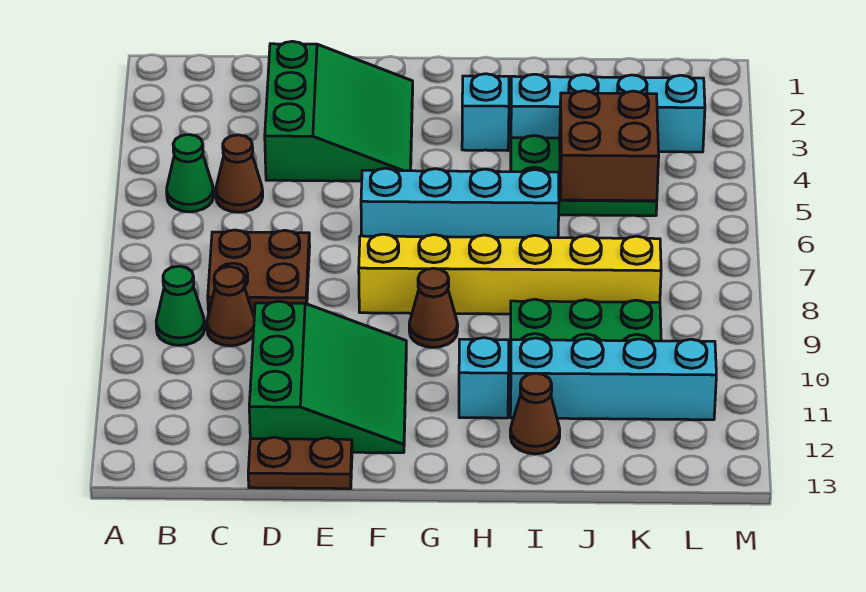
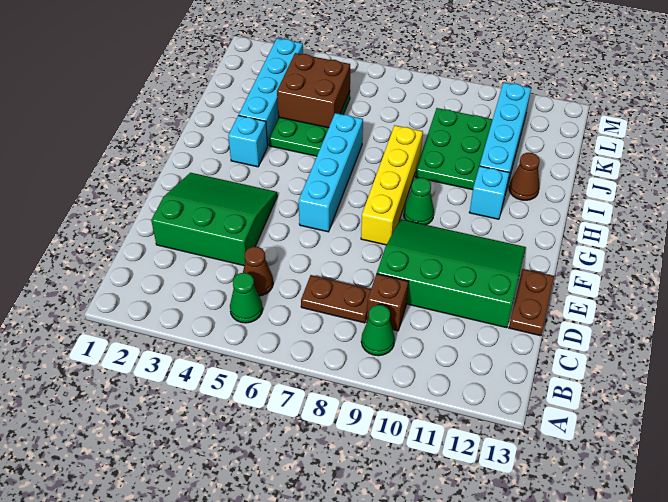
brown 2x2 plate [208,230,310,312] -> brown 1x2 plate [301,275,371,323]
brown 1x1 cone [207,267,254,346] -> brown 1x1 brick [367,274,408,331]
green 3x3 slope [249,301,406,453] -> green 3x4 slope [377,219,526,328]
yellow 1x6 brick [359,234,661,314] -> yellow 1x4 brick [361,125,423,245]
brown 1x1 cone [409,268,458,347] -> green 1x1 cone [404,178,434,225]

